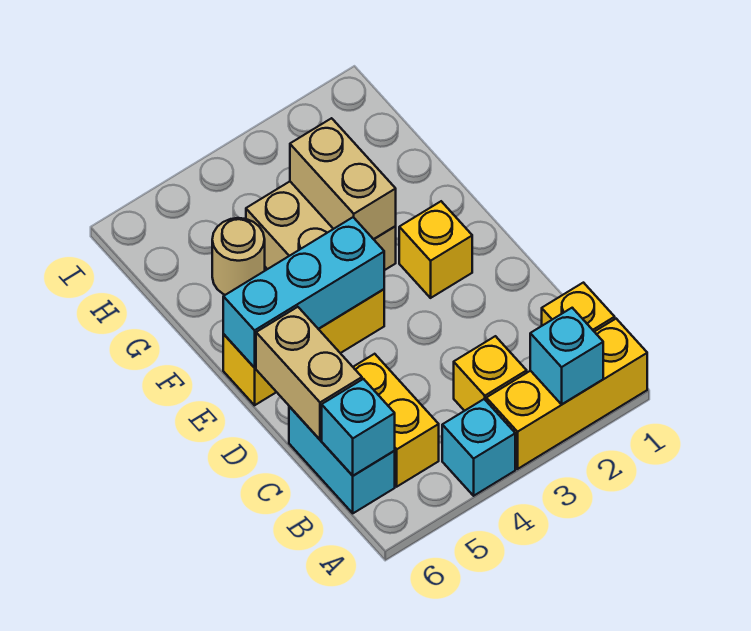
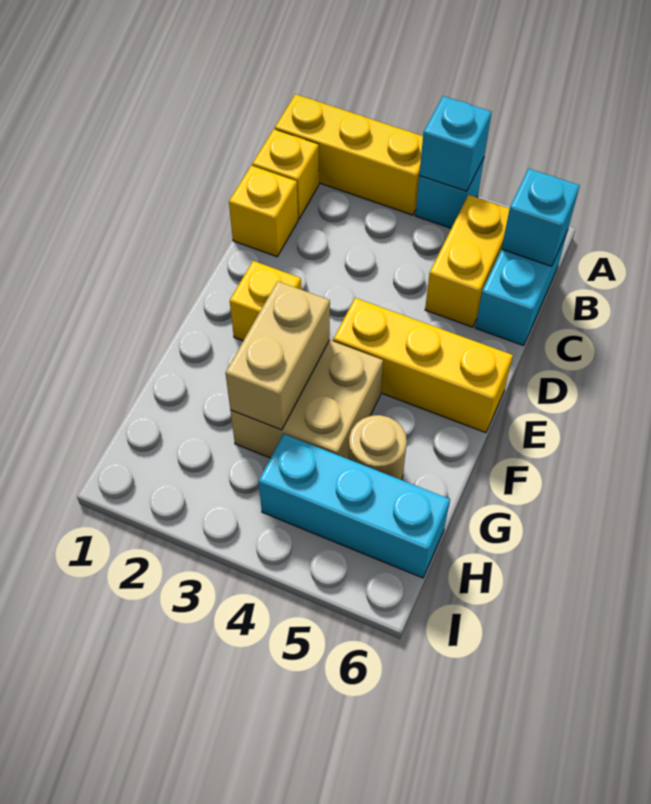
cyan 1x1 brick [530,308,603,404] -> cyan 1x1 brick moved to [419,96,492,191]
yellow 1x1 brick [454,336,527,411] -> yellow 1x1 brick moved to [229,166,298,257]
tan 1x2 brick [256,307,362,440] -> none
cyan 1x3 brick [223,217,384,368] -> cyan 1x3 brick moved to [259,434,450,578]

